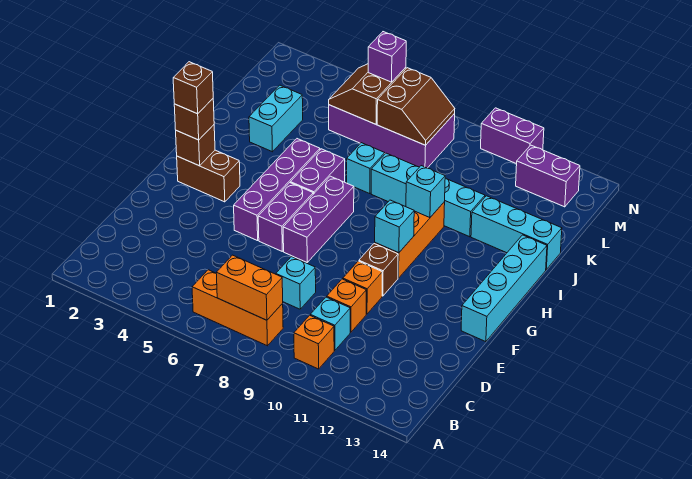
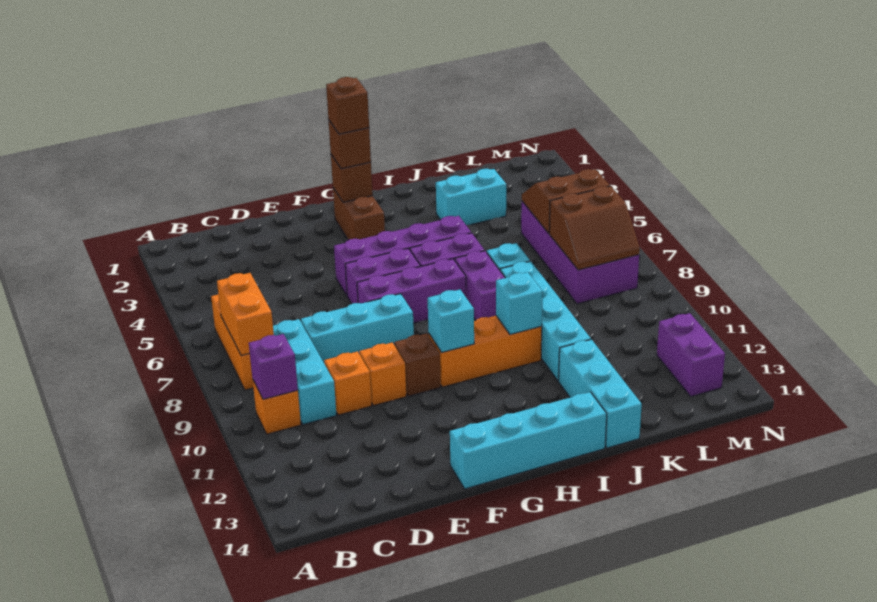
cyan 1x1 brick [310,297,350,350] -> cyan 1x3 brick [273,319,336,425]
cyan 1x1 brick [276,257,316,309] -> cyan 1x3 brick [301,294,414,362]
purple 1x1 brick [368,32,406,82] -> purple 1x1 brick moved to [249,334,298,399]
purple 1x2 brick [481,108,544,164] -> purple 1x2 brick moved to [455,251,505,320]

